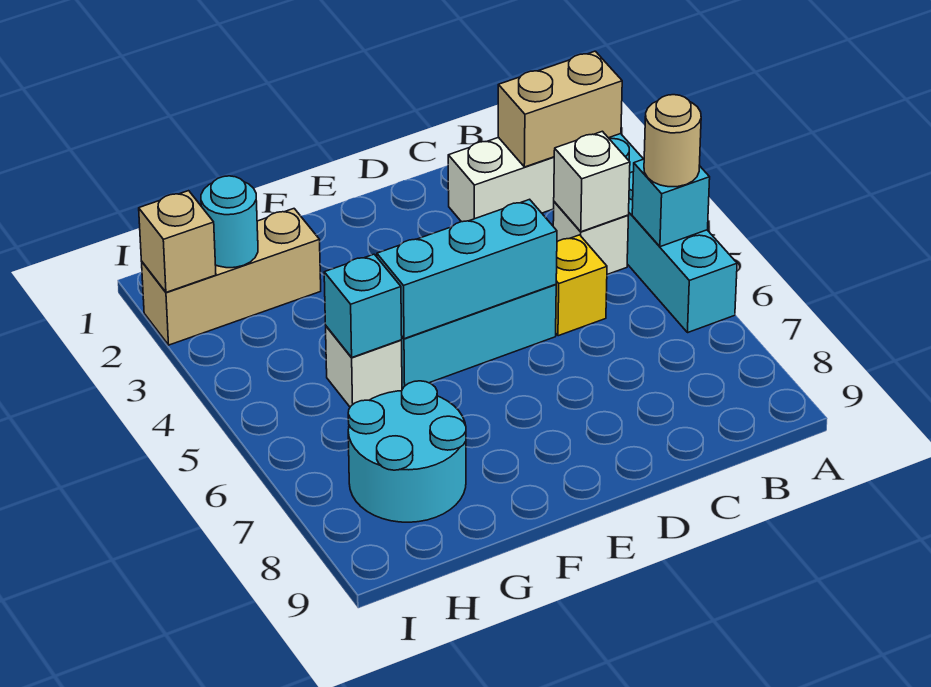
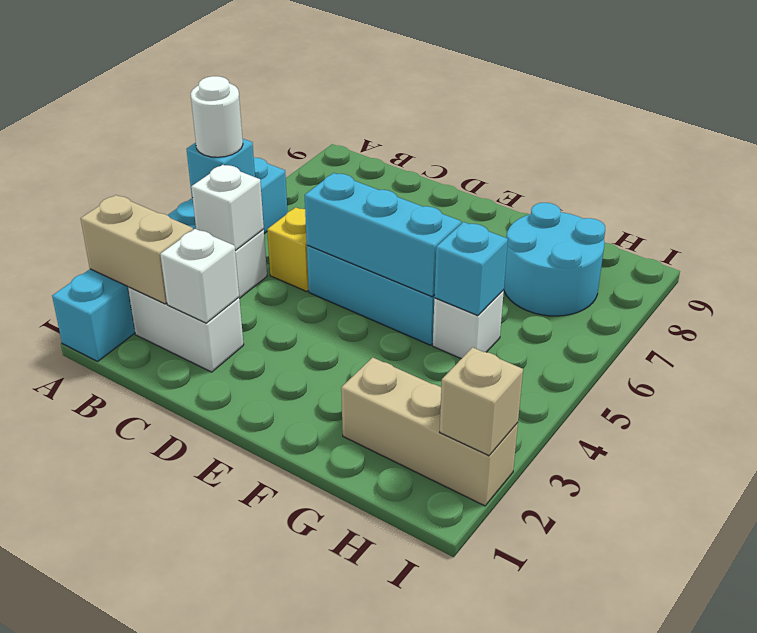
tan 1x1 round brick [644,95,701,187] -> white 1x1 round brick [191,76,243,157]
none -> white 1x1 brick [160,229,239,323]
cyan 1x1 round brick [201,176,258,268] -> none

